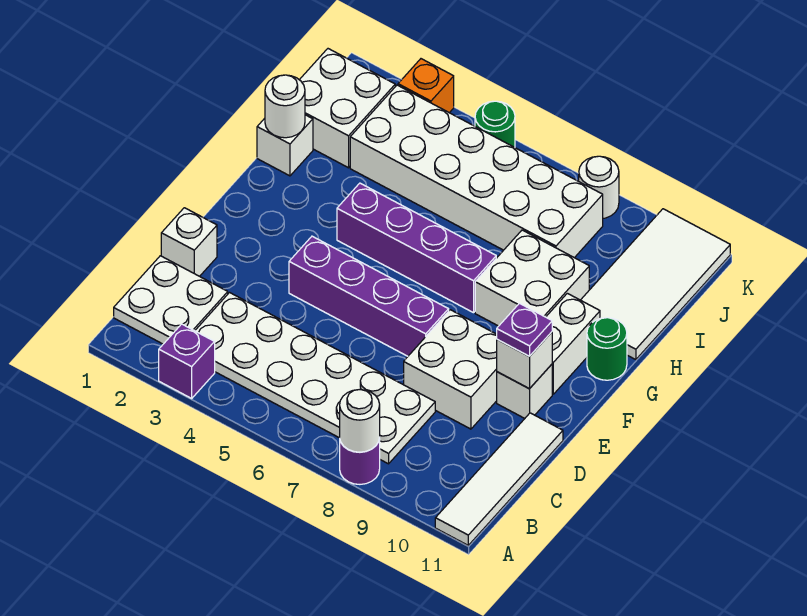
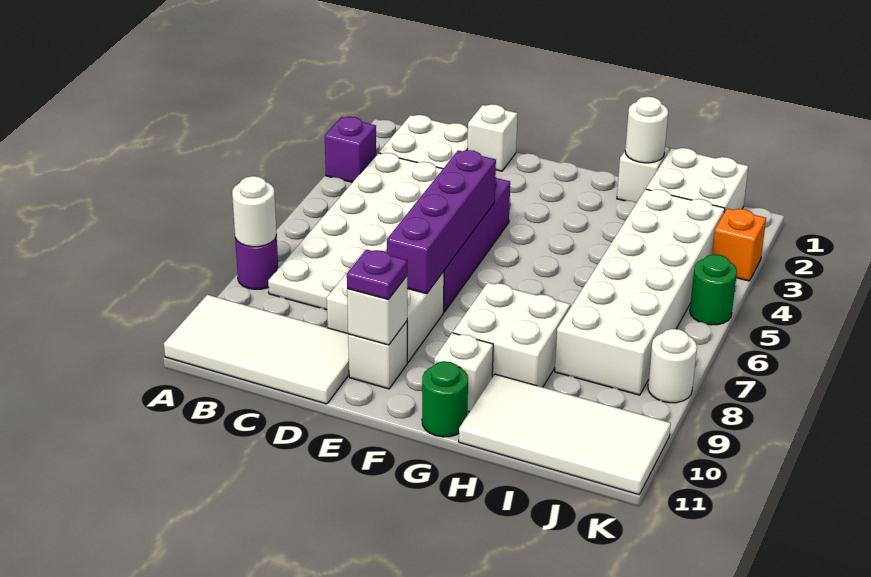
white 1x4 tile [435,413,563,545] -> white 2x4 tile [164,295,349,404]
white 1x2 brick [546,293,600,394] -> white 1x1 brick [434,333,493,412]
purple 1x4 brick [337,183,496,313] -> purple 1x4 brick moved to [387,150,496,294]

